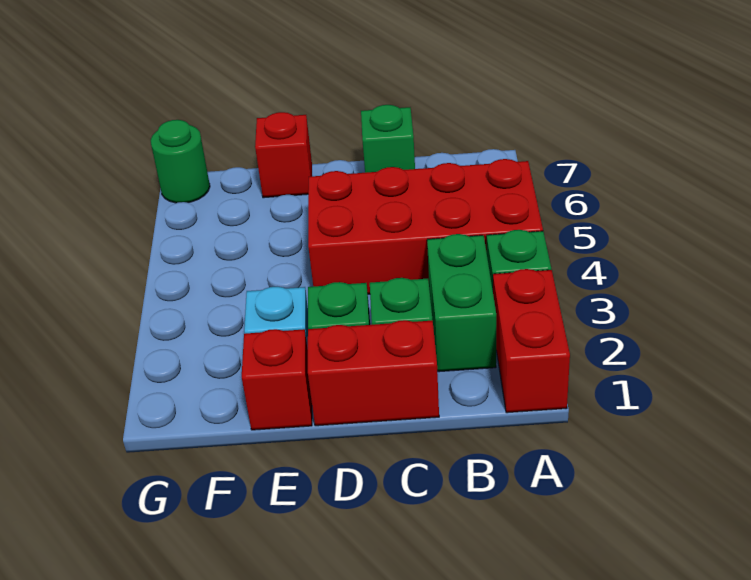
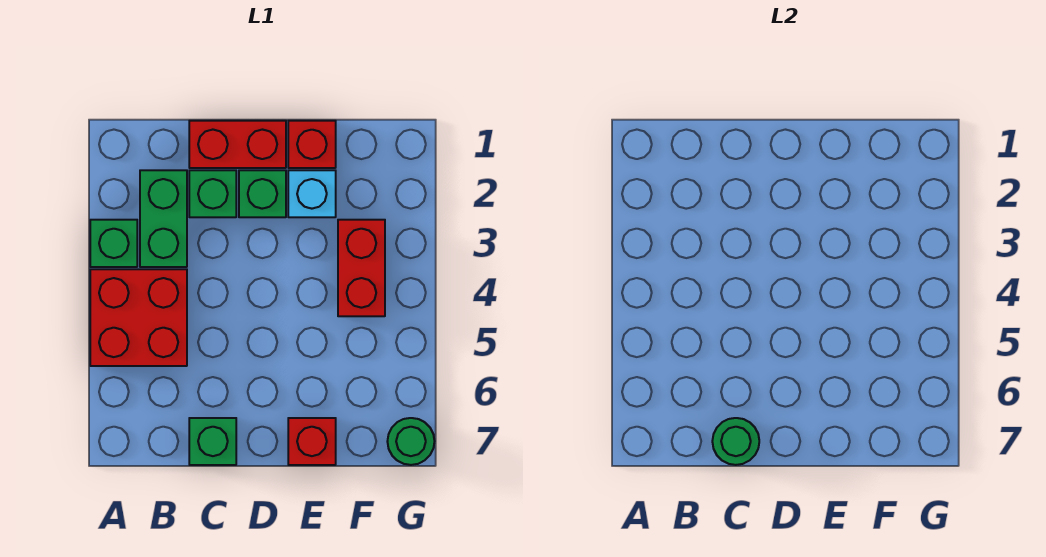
red 1x2 brick [493,269,570,413] -> red 1x2 brick moved to [338,220,385,316]
red 2x4 brick [308,159,543,294] -> red 2x2 brick [90,269,187,366]
none -> green 1x1 round brick [712,418,759,465]

